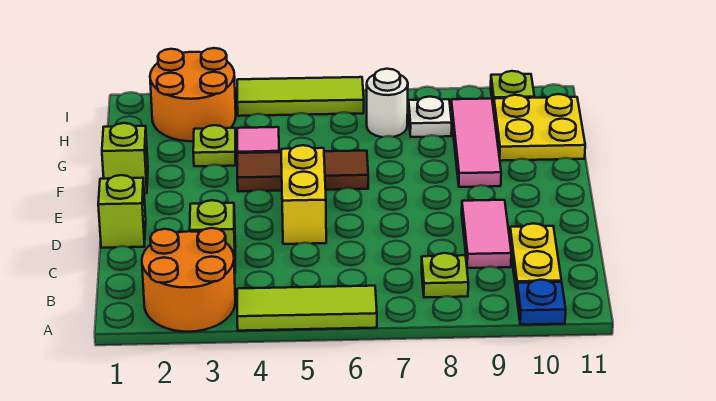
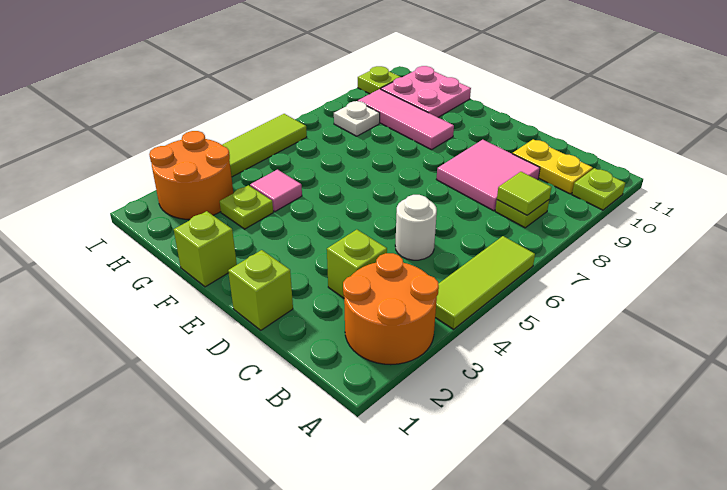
blue 1x1 plate [517,280,566,325] -> lime 1x1 plate [572,168,625,210]
none -> lime 1x1 tile [497,172,552,215]
pink 1x2 tile [462,200,511,268] -> pink 2x2 tile [436,140,540,211]
yellow 1x2 brick [281,145,326,244] -> none
brown 1x3 tile [237,151,368,191] -> none
yellow 2x2 plate [494,94,585,161] -> pink 2x2 plate [381,66,471,117]
white 1x1 round brick [367,69,408,137] -> white 1x1 round brick moved to [395,195,437,260]

